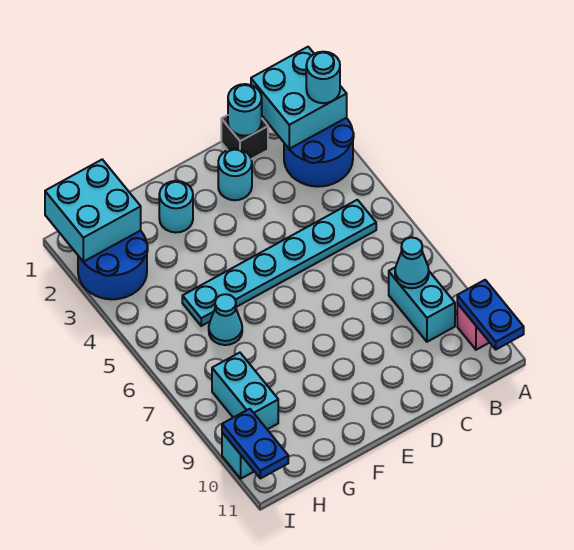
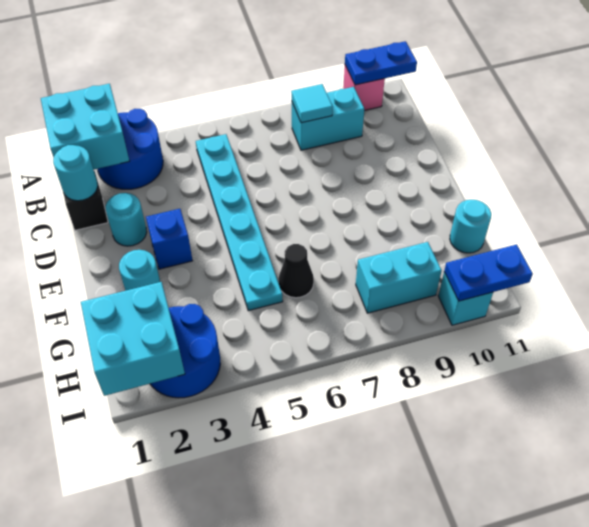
cyan 1x1 round brick [306,52,340,103] -> cyan 1x1 round brick moved to [450,200,491,253]
cyan 1x1 cone [395,237,429,288] -> cyan 1x1 tile [291,84,333,123]
none -> blue 1x1 brick [146,209,193,269]
cyan 1x1 cone [209,294,242,345] -> black 1x1 cone [278,244,314,298]

